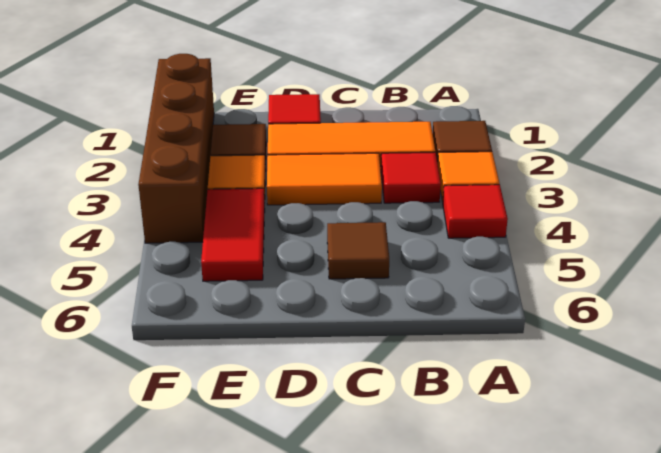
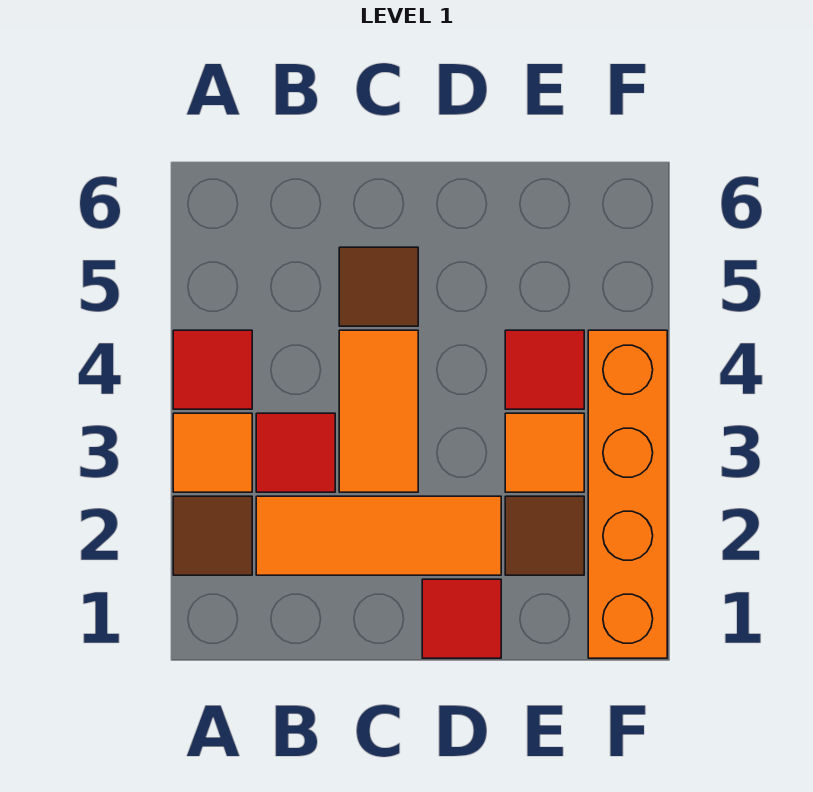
orange 1x2 tile [267,153,382,205] -> orange 1x2 tile turned to [339,330,418,492]
red 1x2 tile [201,188,265,281] -> red 1x1 tile [505,330,584,409]
brown 1x4 brick [138,54,214,243] -> orange 1x4 brick [588,330,667,658]

